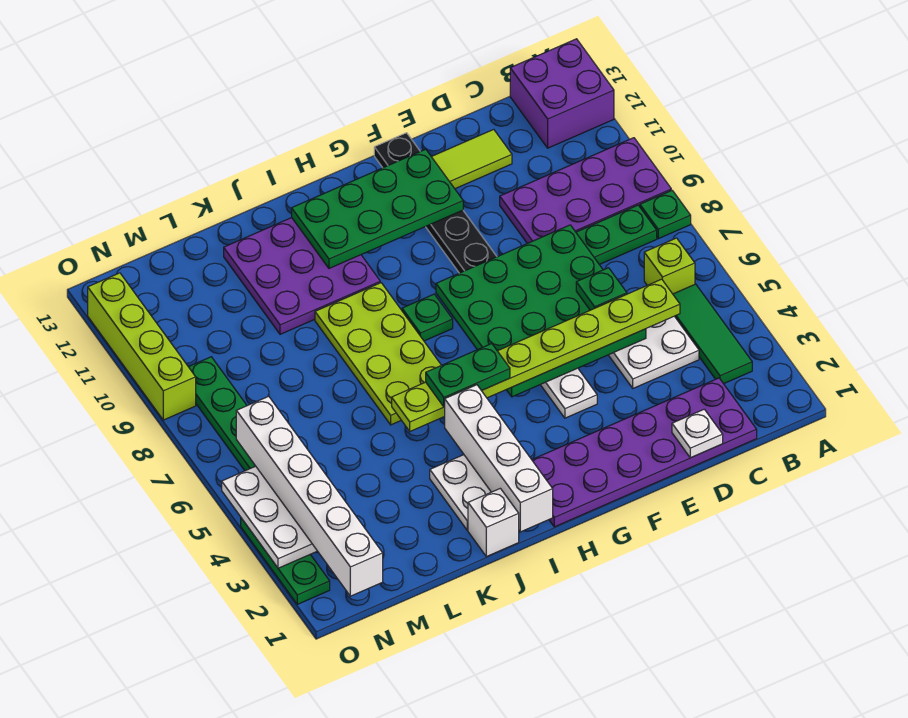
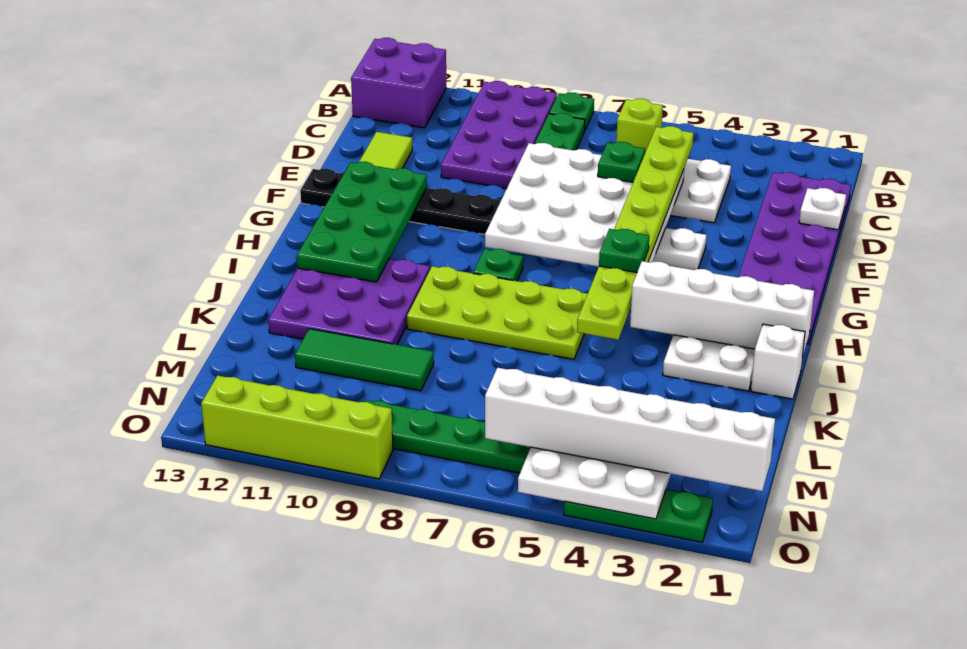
green 1x3 tile [673,284,752,384] -> green 1x3 tile moved to [295,329,434,391]
green 4x4 plate [436,225,646,397] -> white 4x4 plate [485,143,684,267]
green 1x2 plate [426,344,510,407] -> green 1x1 plate [599,229,649,272]

